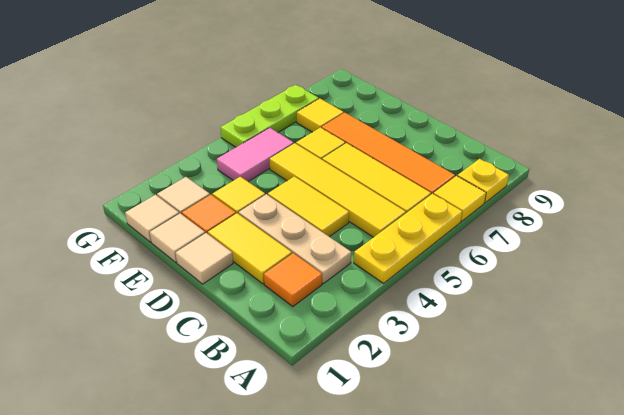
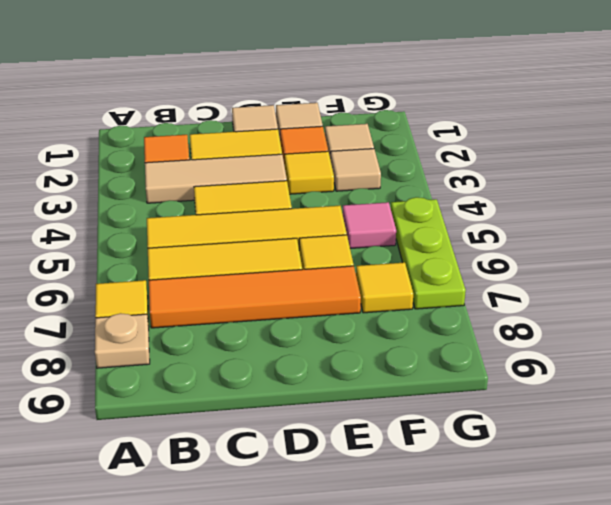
yellow 1x3 plate [354,194,462,283] -> none
yellow 1x1 plate [458,159,509,203] -> tan 1x1 plate [95,313,150,368]
tan 1x3 plate [239,194,351,284] -> tan 1x3 tile [145,154,287,203]
tan 1x1 tile [125,195,179,242] -> tan 1x1 tile moved to [331,149,381,191]
pink 1x2 tile [217,128,294,182] -> pink 1x1 tile [343,202,396,249]

